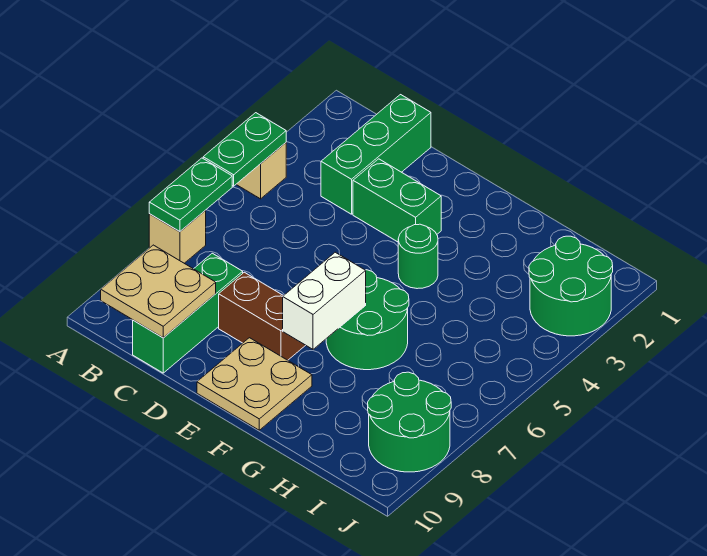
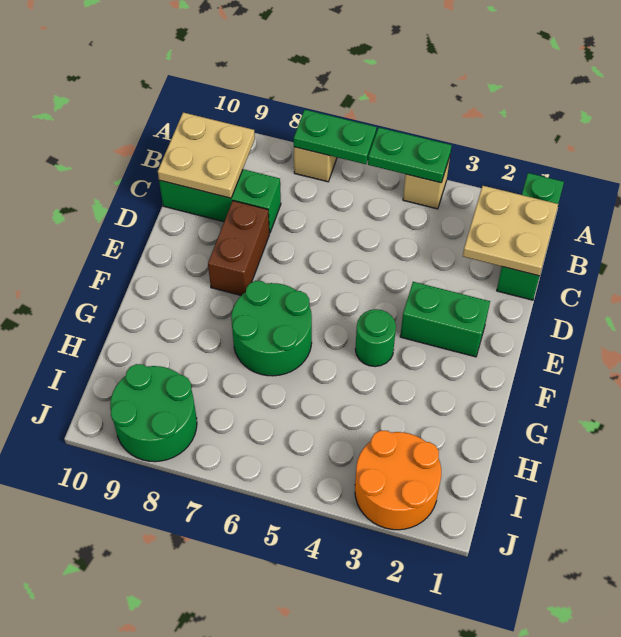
green 1x3 brick [321,95,431,214] -> green 1x3 brick turned to [497,173,564,300]
green 1x2 brick [353,159,441,242] -> green 1x2 brick turned to [400,282,490,357]
tan 2x2 plate [197,338,312,430] -> tan 2x2 plate moved to [463,186,558,276]
white 1x2 brick [283,252,366,349] -> none
green 2x2 round brick [529,236,613,336] -> orange 2x2 round brick [355,430,441,530]

